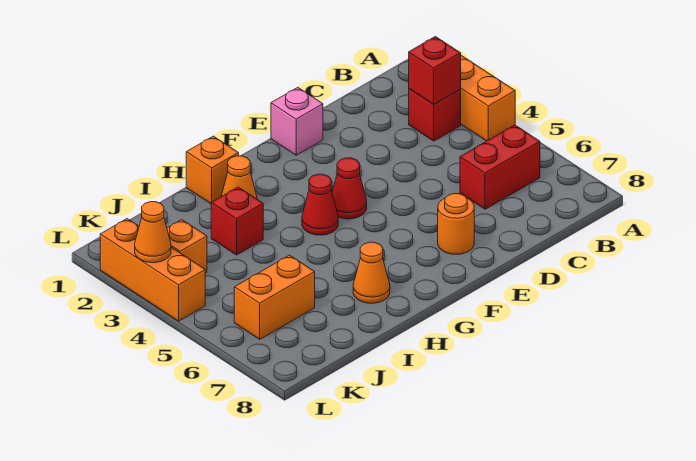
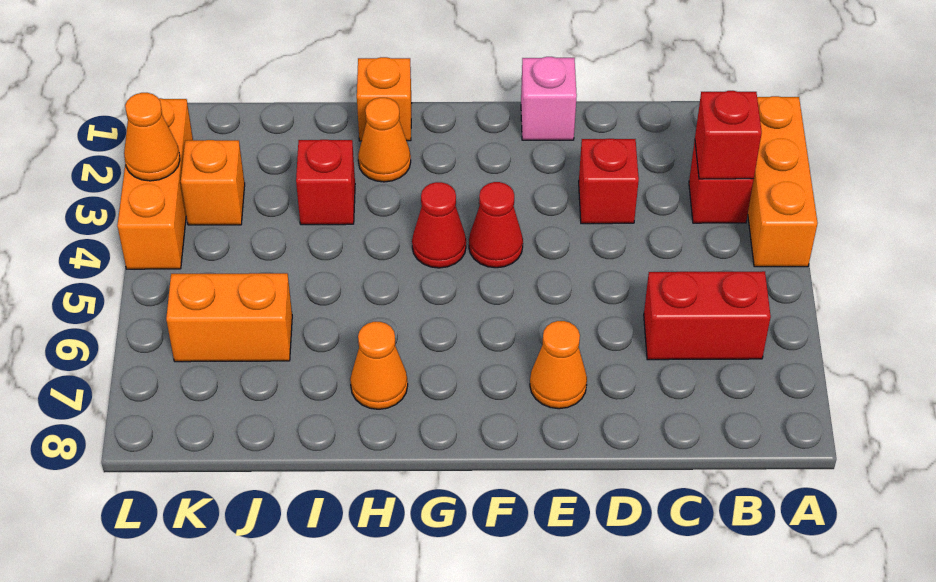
none -> red 1x1 brick [579,139,639,224]
orange 1x1 round brick [438,194,474,254] -> orange 1x1 cone [530,321,587,409]

